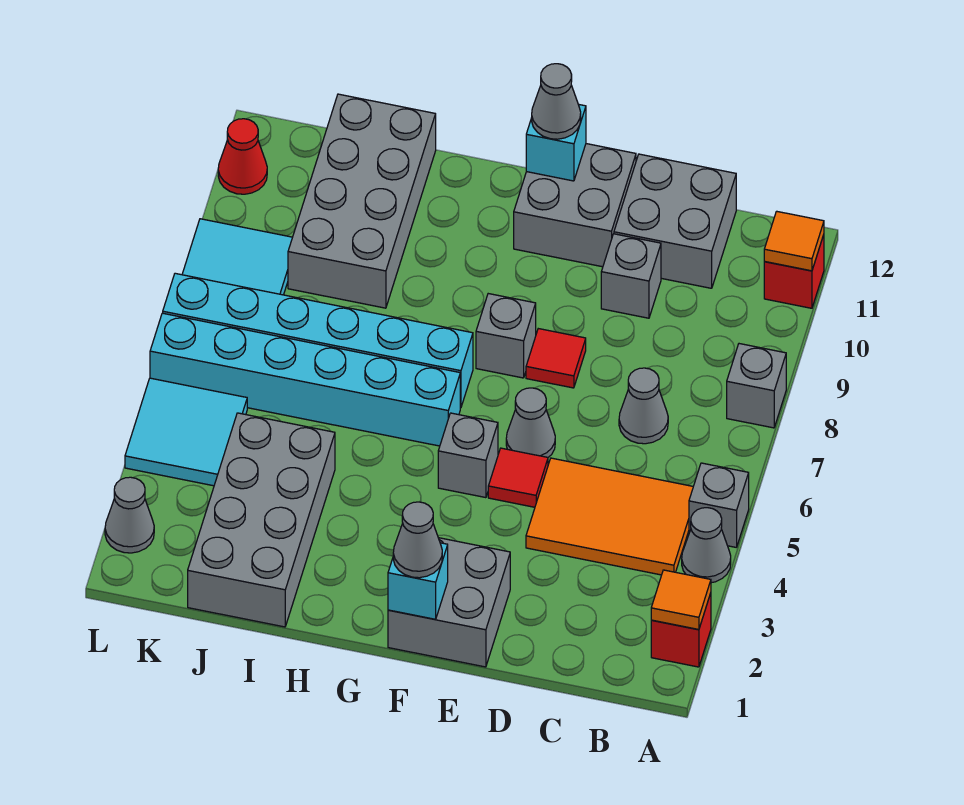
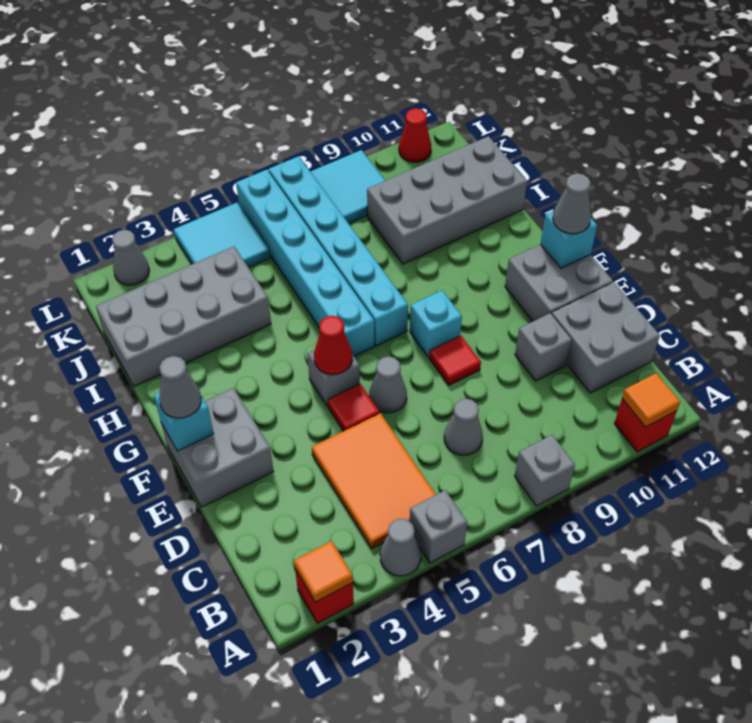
none -> red 1x1 cone [314,316,352,375]
grey 1x1 brick [476,294,536,378] -> cyan 1x1 brick [410,290,462,358]

